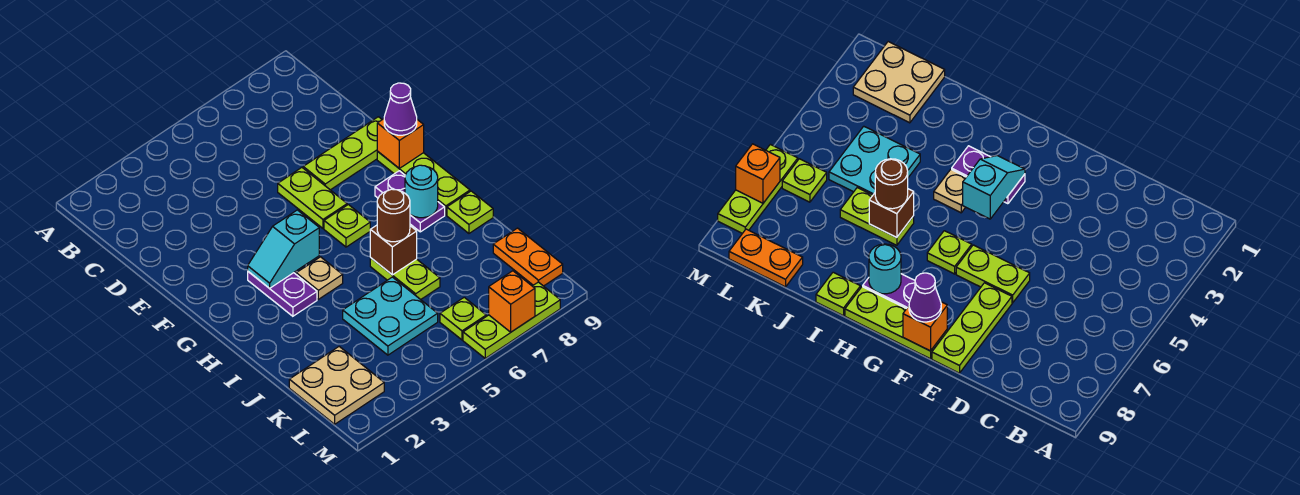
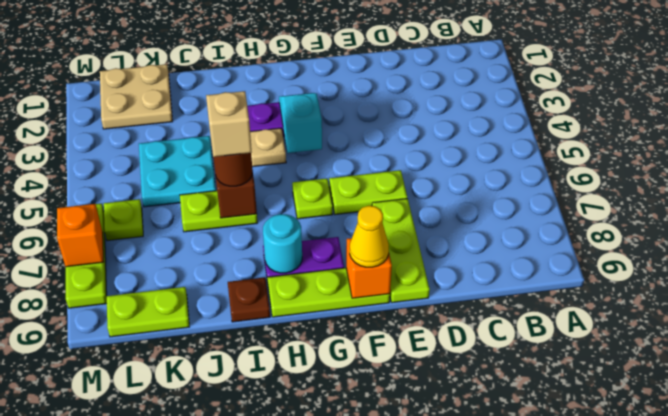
purple 1x1 cone [384,83,417,135] -> yellow 1x1 cone [350,206,389,267]
none -> tan 1x1 brick [206,91,252,157]
lime 1x1 plate [447,191,493,233] -> brown 1x1 plate [228,277,270,322]
orange 1x2 plate [493,228,563,286] -> lime 1x2 plate [107,287,189,337]

